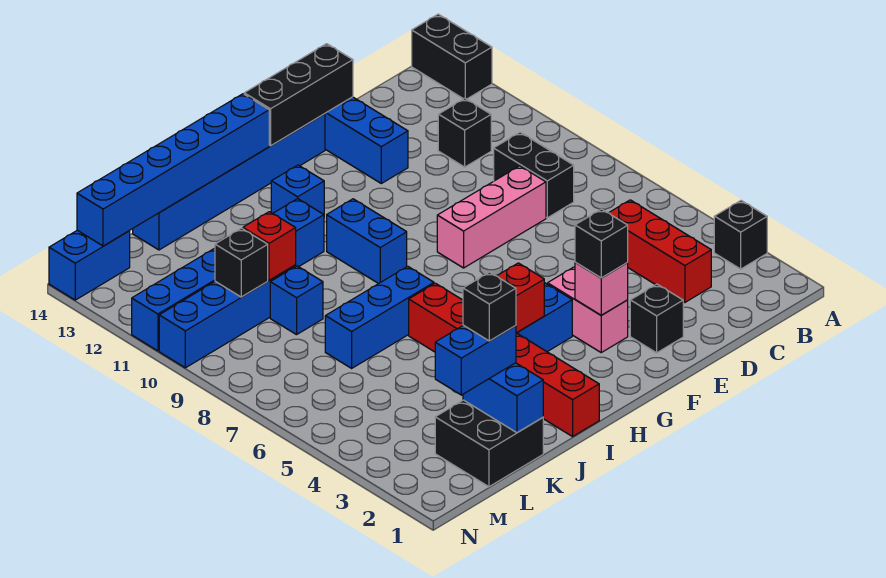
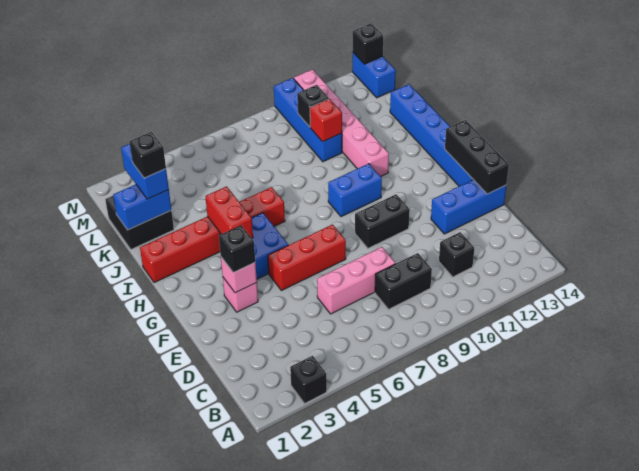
black 1x2 brick [412,14,492,99] -> black 1x2 brick moved to [355,194,410,248]
red 1x3 brick [609,200,711,302] -> red 1x3 brick moved to [268,225,346,291]
pink 1x3 brick [437,166,546,268] -> pink 1x3 brick turned to [317,247,396,314]
black 1x1 brick [630,284,683,353] -> black 1x1 brick moved to [353,23,383,64]
pink 1x2 brick [548,267,628,352] -> pink 1x1 brick [223,278,258,312]
blue 1x1 brick [271,165,324,214] -> none
blue 1x6 brick [77,94,269,246] -> none
blue 1x3 brick [325,266,434,368] -> none
blue 1x6 brick [132,199,324,351] -> pink 1x6 brick [294,69,389,176]
blue 1x1 brick [270,266,323,335] -> none

